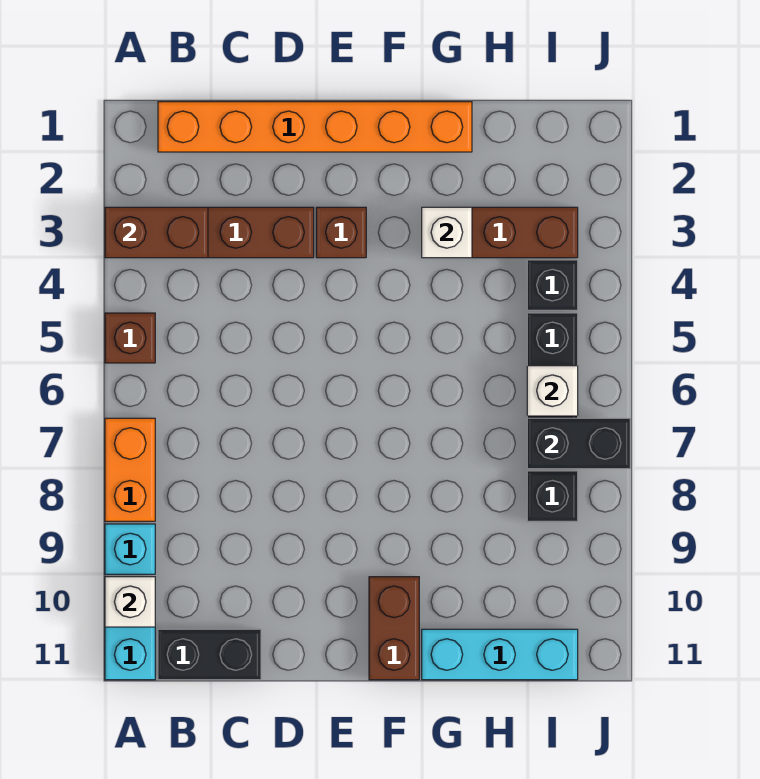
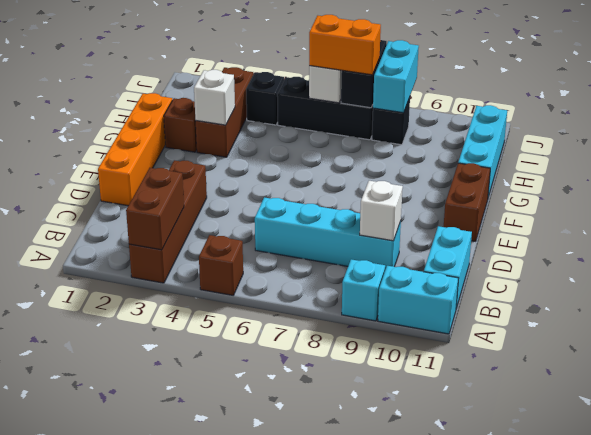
orange 1x2 brick [105,418,155,521] -> orange 1x2 brick moved to [309,15,381,75]
white 1x1 brick [105,577,155,627] -> white 1x1 brick moved to [360,181,403,241]
orange 1x6 brick [158,102,472,152] -> orange 1x4 brick [98,93,172,206]
black 1x2 brick [158,629,261,680] -> cyan 1x2 brick [424,226,472,308]
none -> cyan 1x4 brick [255,197,401,270]
brown 1x1 brick [316,207,366,258] -> brown 1x1 brick moved to [164,98,197,152]
brown 1x2 brick [369,577,419,680] -> brown 1x2 brick turned to [444,163,490,241]
none -> cyan 1x2 brick [373,40,419,113]

